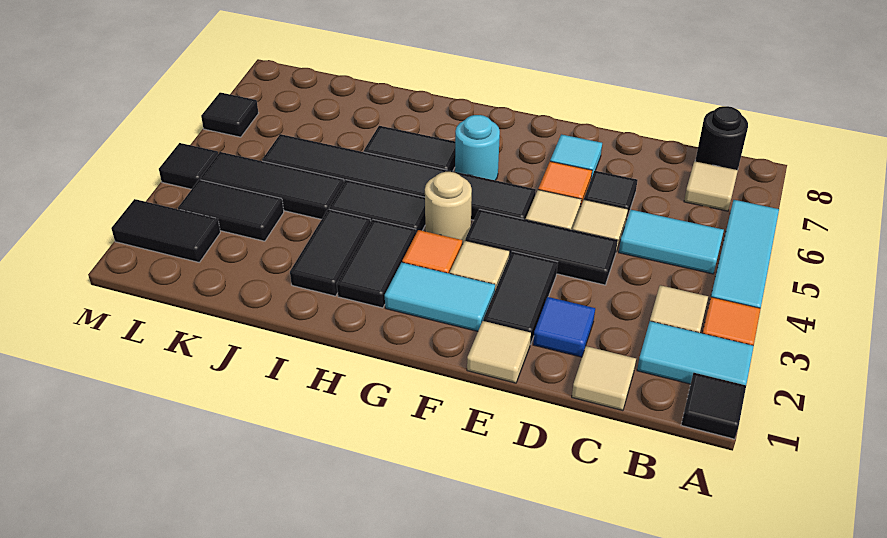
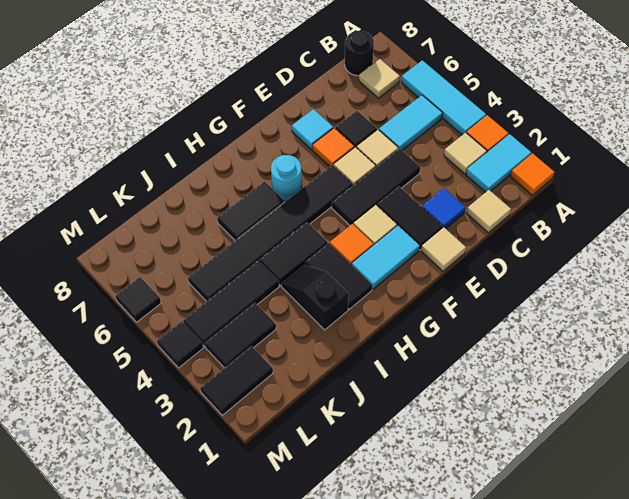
black 1x1 tile [681,373,746,439] -> orange 1x1 tile [510,153,555,195]
tan 1x1 round brick [425,172,472,244] -> none
black 1x2 tile [290,209,371,296] -> black 1x2 slope [281,265,349,330]

